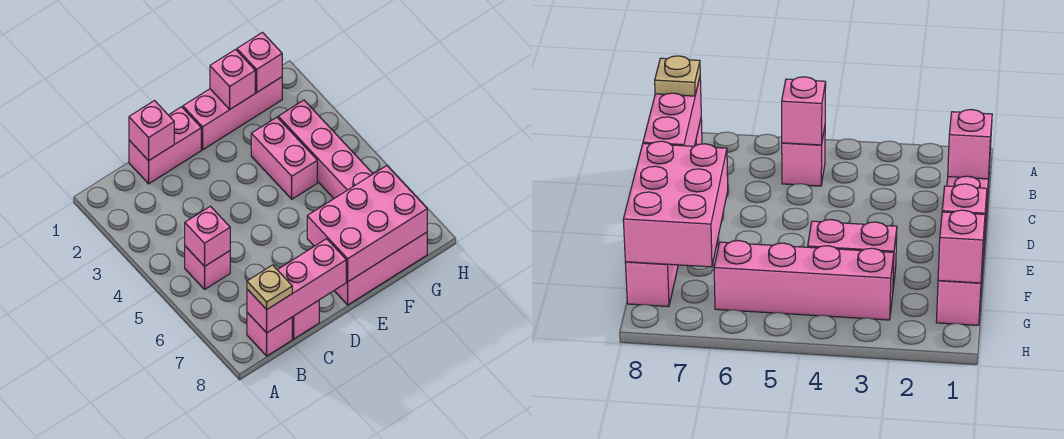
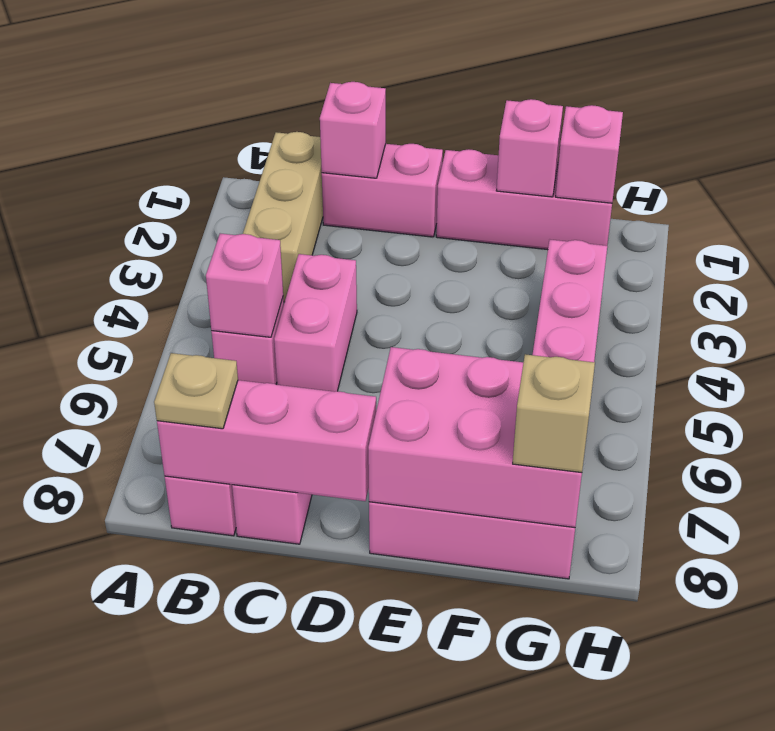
none -> tan 1x3 brick [243,132,323,302]
pink 1x2 brick [251,117,317,199] -> pink 1x2 brick moved to [274,254,357,392]
none -> tan 1x1 brick [513,354,595,473]

